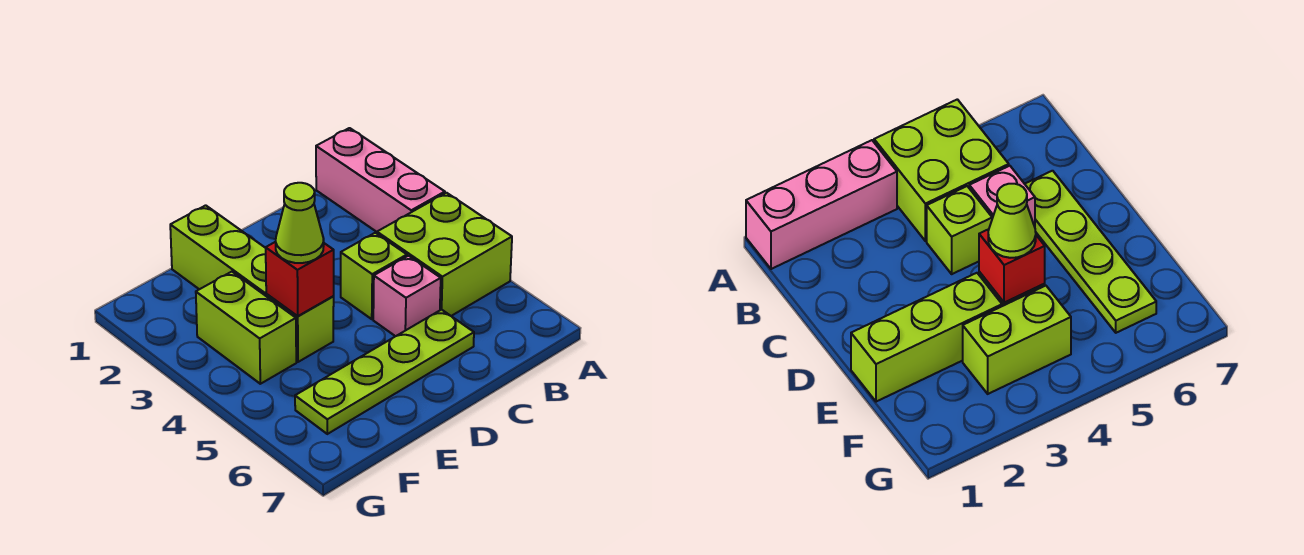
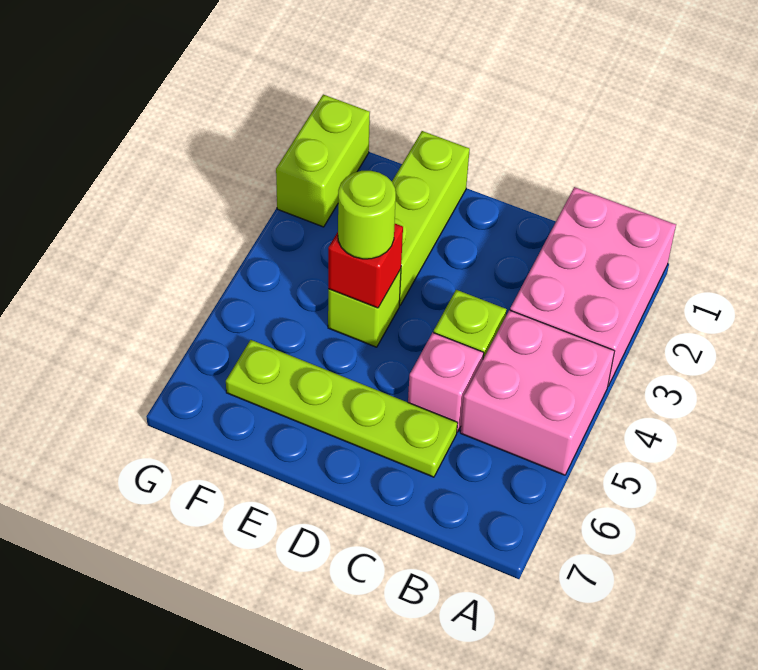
pink 1x3 brick [316,128,445,232] -> pink 2x3 brick [510,187,676,386]
lime 2x2 brick [377,193,512,316] -> pink 2x2 brick [460,310,614,475]
lime 1x1 cone [276,183,324,263] -> lime 1x1 round brick [338,171,396,259]
lime 1x2 brick [196,272,296,384] -> lime 1x2 brick moved to [276,94,370,227]

